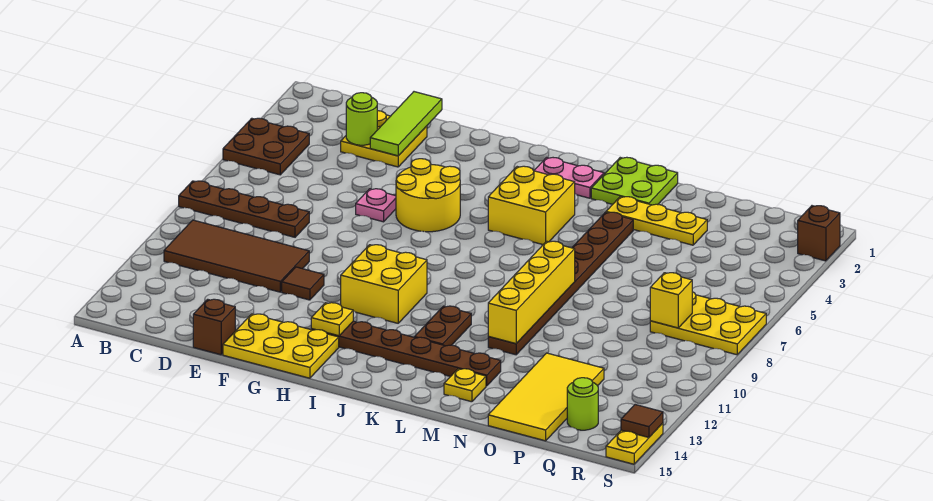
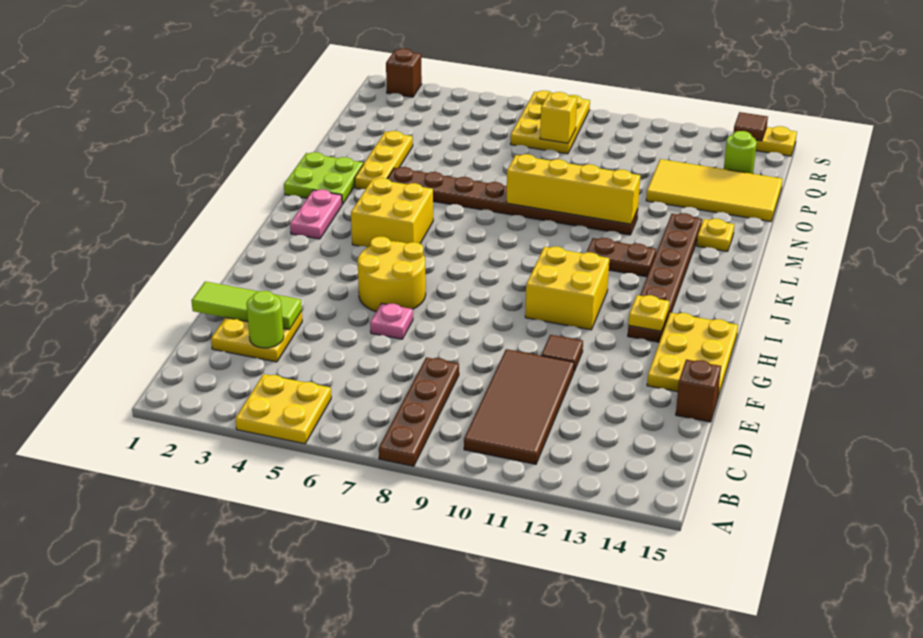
brown 2x2 plate [223,118,309,175] -> yellow 2x2 plate [235,374,331,444]

